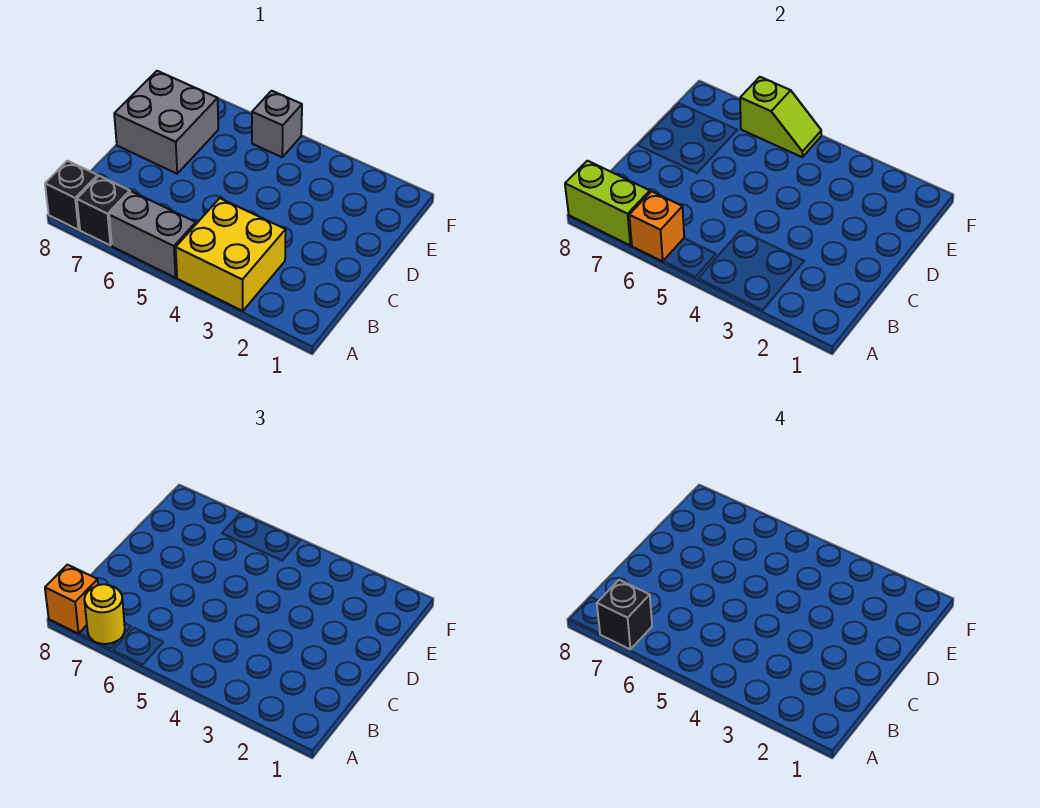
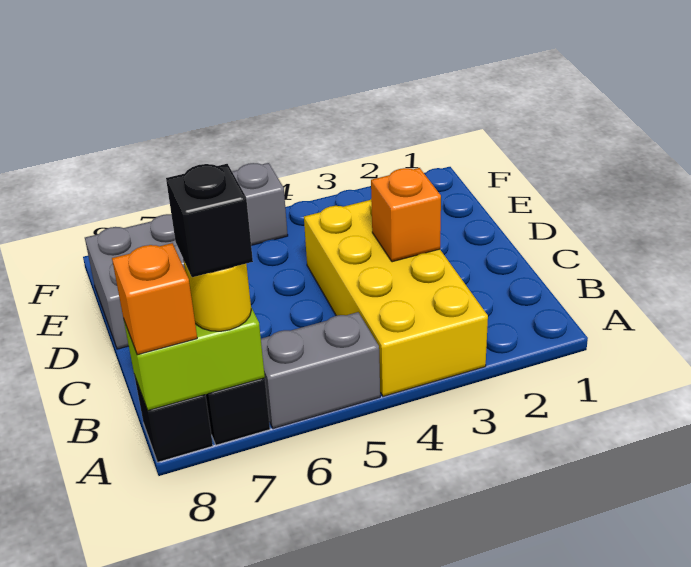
yellow 2x2 brick [176,198,286,311] -> yellow 2x4 brick [304,200,488,396]
orange 1x1 brick [629,191,684,261] -> orange 1x1 brick moved to [371,168,441,262]
lime 1x2 slope [740,77,821,157] -> none

